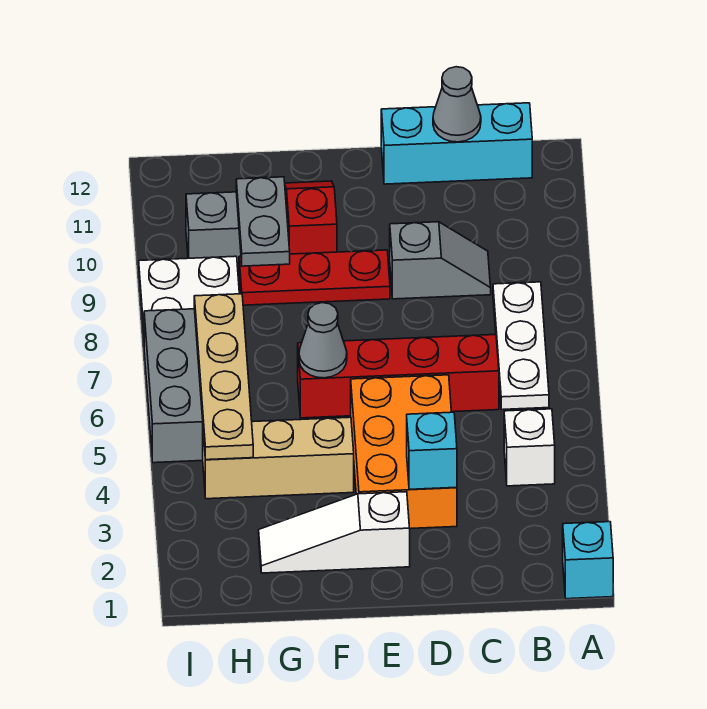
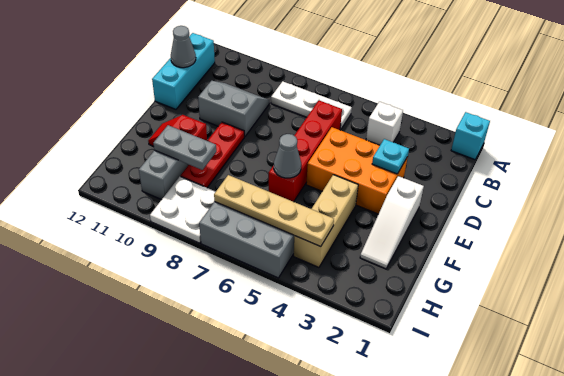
grey 1x2 slope [390,222,491,299] -> grey 2x2 slope [198,81,269,137]
cyan 1x1 brick [407,412,457,489] -> cyan 1x1 plate [372,139,409,174]

